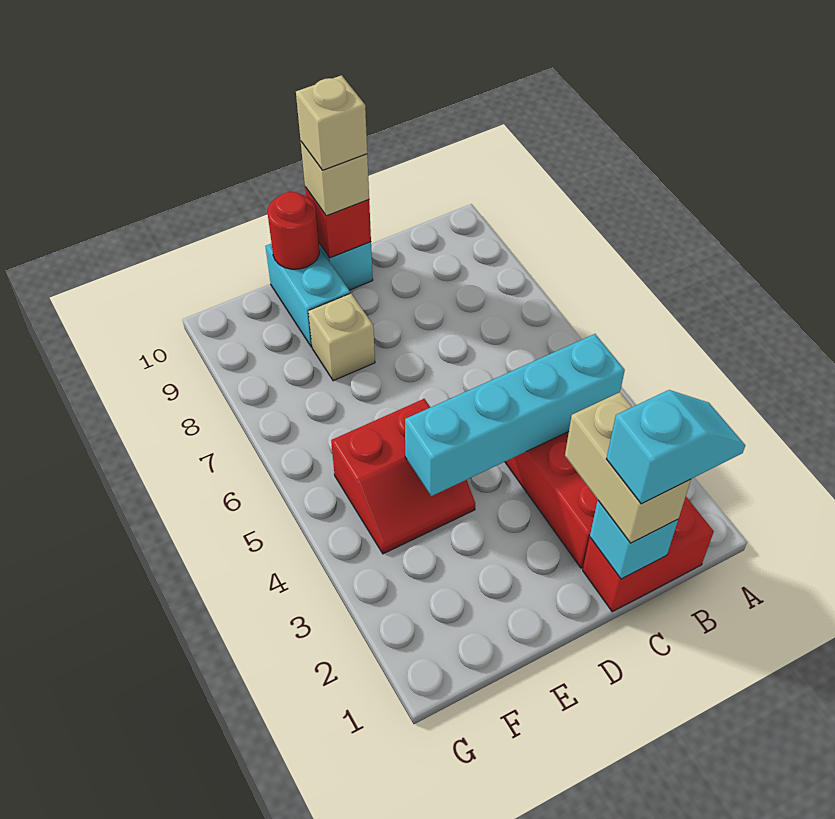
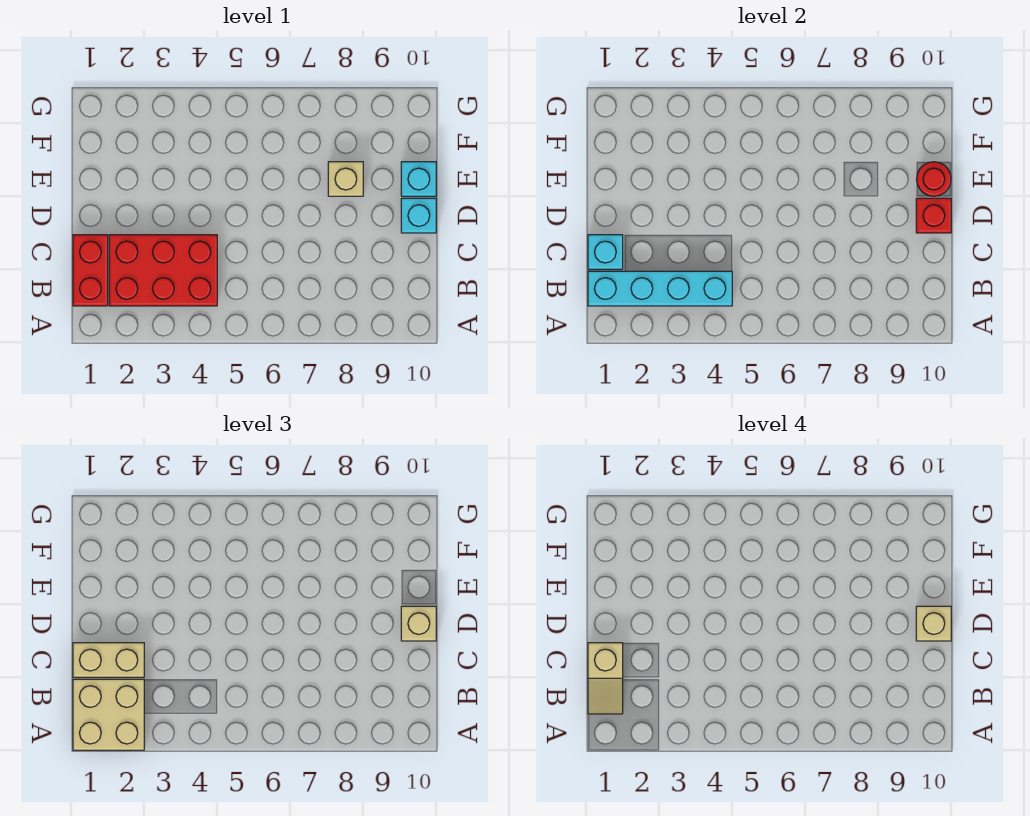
none -> tan 2x2 brick [73,679,144,750]
cyan 1x2 slope [607,390,745,504] -> tan 1x2 slope [588,643,623,714]
cyan 1x4 brick [405,334,625,496] -> cyan 1x4 brick turned to [588,271,732,306]
red 2x2 slope [331,399,475,554] -> none
cyan 1x2 brick [266,244,350,347] -> cyan 1x1 brick [401,162,436,196]

